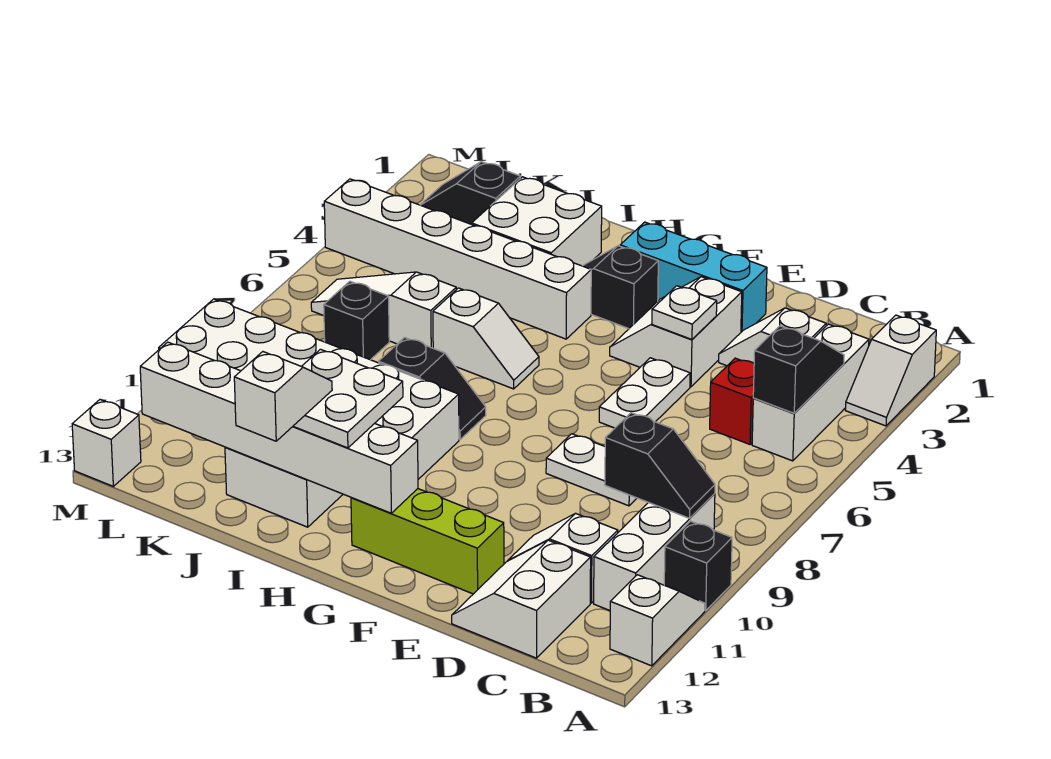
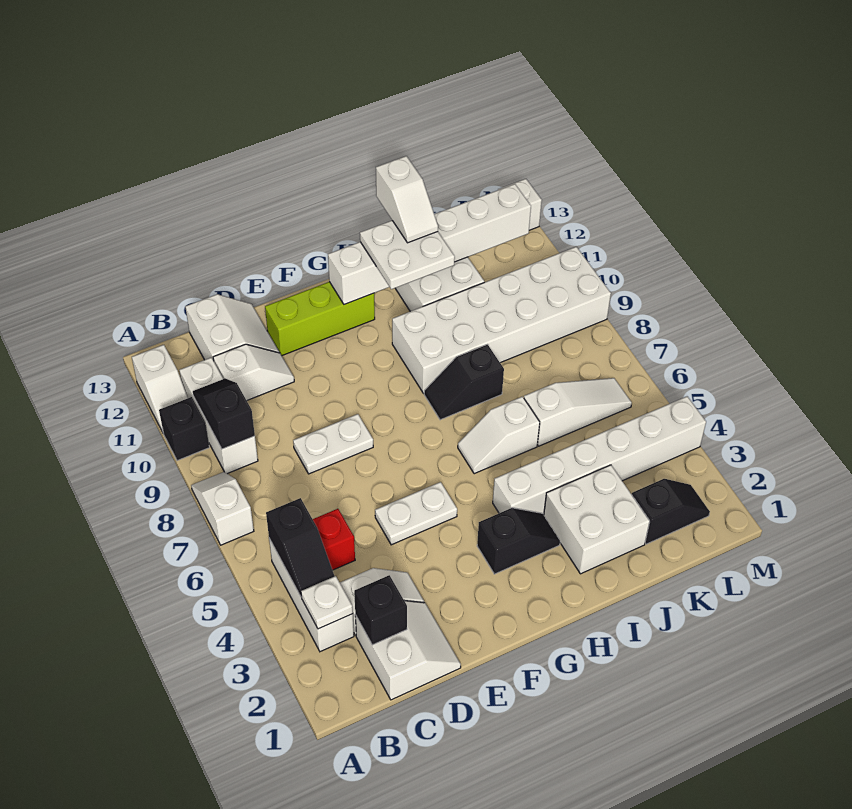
white 1x2 slope [845,315,936,426] -> white 1x2 slope moved to [191,472,254,545]
black 1x2 slope [605,413,715,518] -> black 1x2 slope turned to [193,378,255,449]
cyan 1x3 brick [620,222,767,332] -> none
white 2x2 slope [610,277,742,387] -> white 2x2 slope moved to [355,601,461,700]
white 1x1 plate [652,286,717,339] -> white 1x1 plate moved to [301,576,353,629]
white 1x2 plate [599,358,690,428] -> white 1x2 plate turned to [375,482,457,545]
black 1x1 brick [324,281,389,360] -> black 1x1 brick moved to [354,575,407,645]

